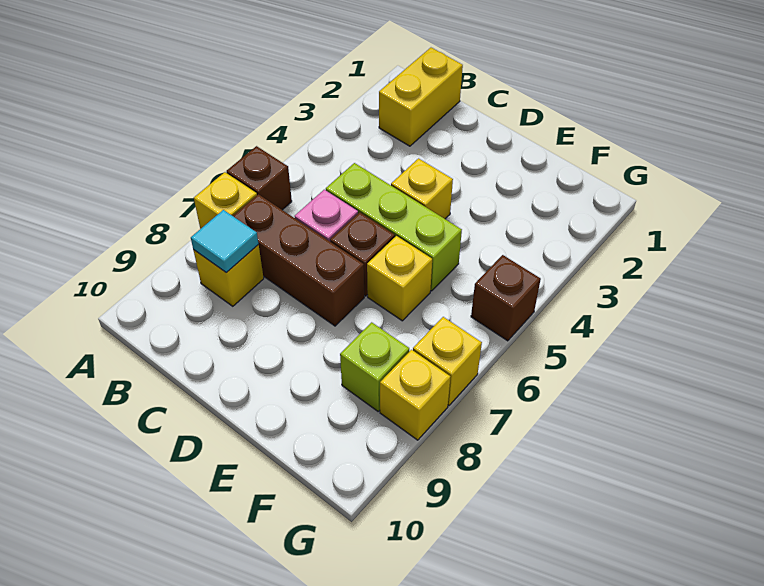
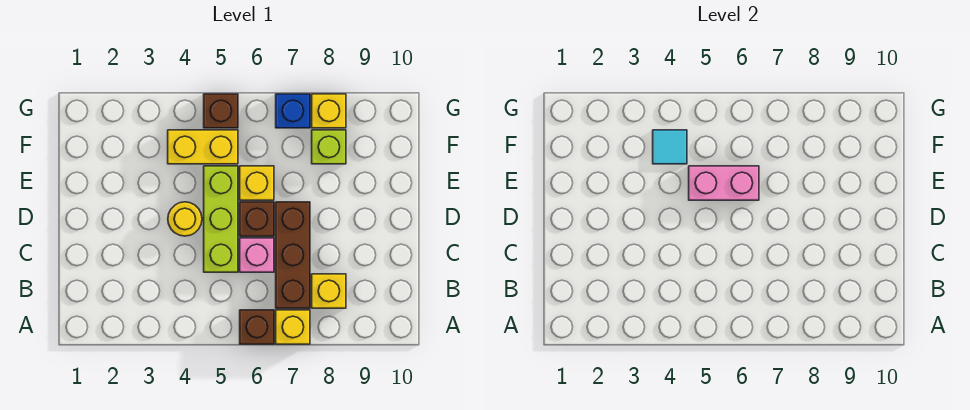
yellow 1x2 brick [379,48,463,146] -> yellow 1x2 brick moved to [168,130,238,164]
cyan 1x1 tile [191,210,258,273] -> cyan 1x1 tile moved to [653,130,687,164]
yellow 1x1 brick [391,158,453,219] -> yellow 1x1 round brick [168,202,202,236]
none -> pink 1x2 brick [689,166,759,200]
yellow 1x1 brick [413,317,482,406] -> blue 1x1 brick [276,94,310,128]

